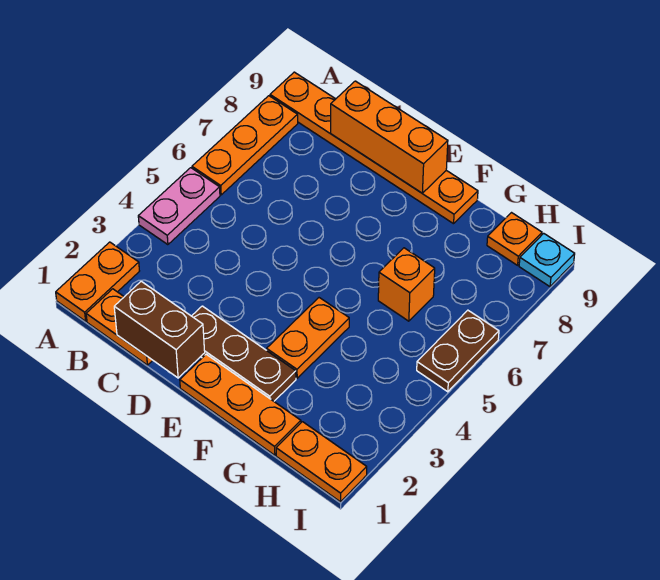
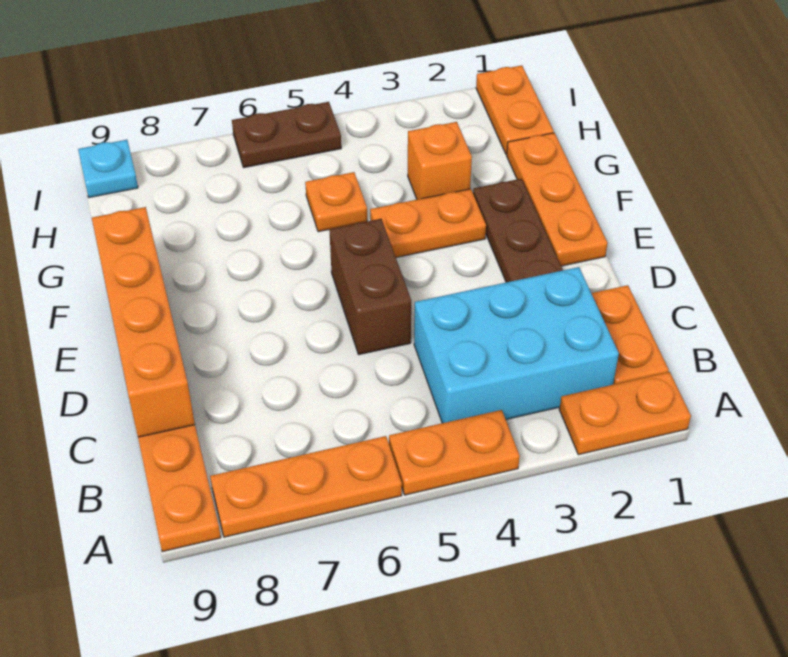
pink 1x2 plate [138,168,220,245] -> orange 1x2 plate [389,410,520,495]
none -> cyan 2x3 brick [414,267,619,423]
brown 1x2 brick [114,281,205,378] -> brown 1x2 brick moved to [329,219,411,355]
orange 1x3 brick [331,81,448,193] -> orange 1x4 brick [92,207,195,437]
orange 1x1 brick [378,248,435,321] -> orange 1x1 brick moved to [408,122,472,199]
orange 1x1 plate [487,213,542,265] -> orange 1x1 plate moved to [305,172,367,232]

